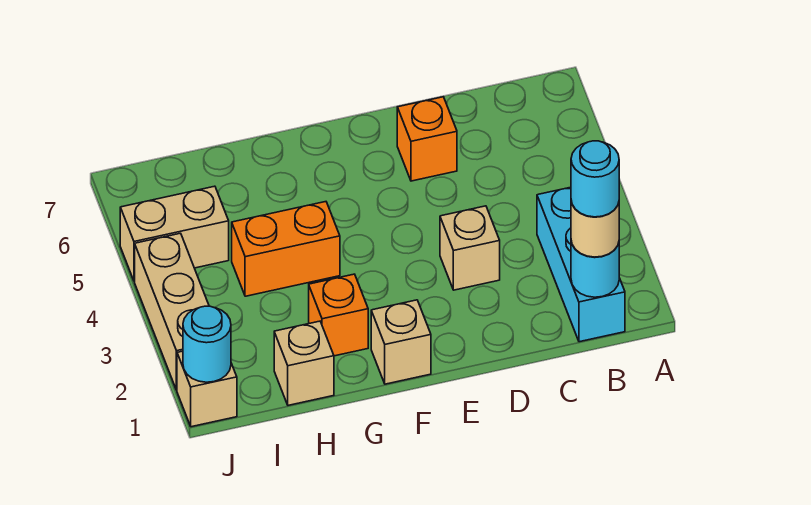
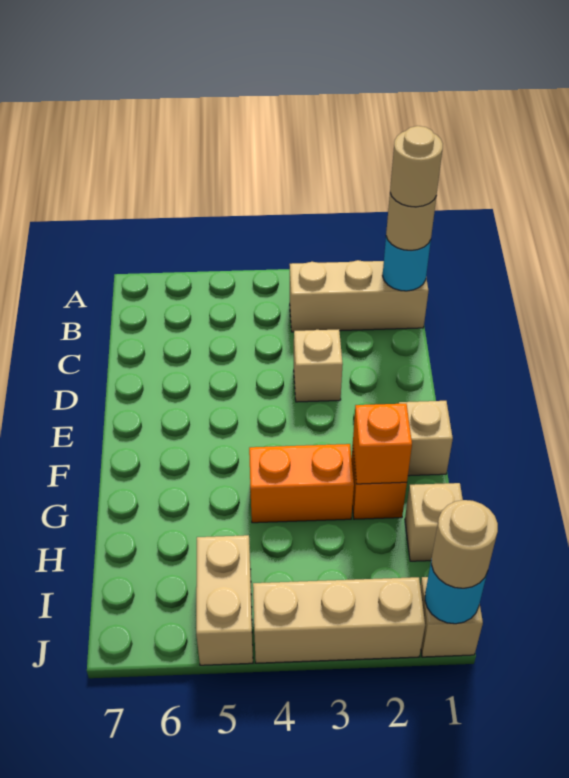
cyan 1x3 brick [537,187,625,342] -> tan 1x3 brick [290,260,428,332]
cyan 1x1 round brick [571,141,619,217] -> tan 1x1 round brick [390,126,443,207]
orange 1x1 brick [397,97,457,181] -> orange 1x1 brick moved to [353,404,412,484]
orange 1x2 brick [232,202,340,296] -> orange 1x2 brick turned to [249,444,354,523]
none -> tan 1x1 round brick [431,500,498,588]

